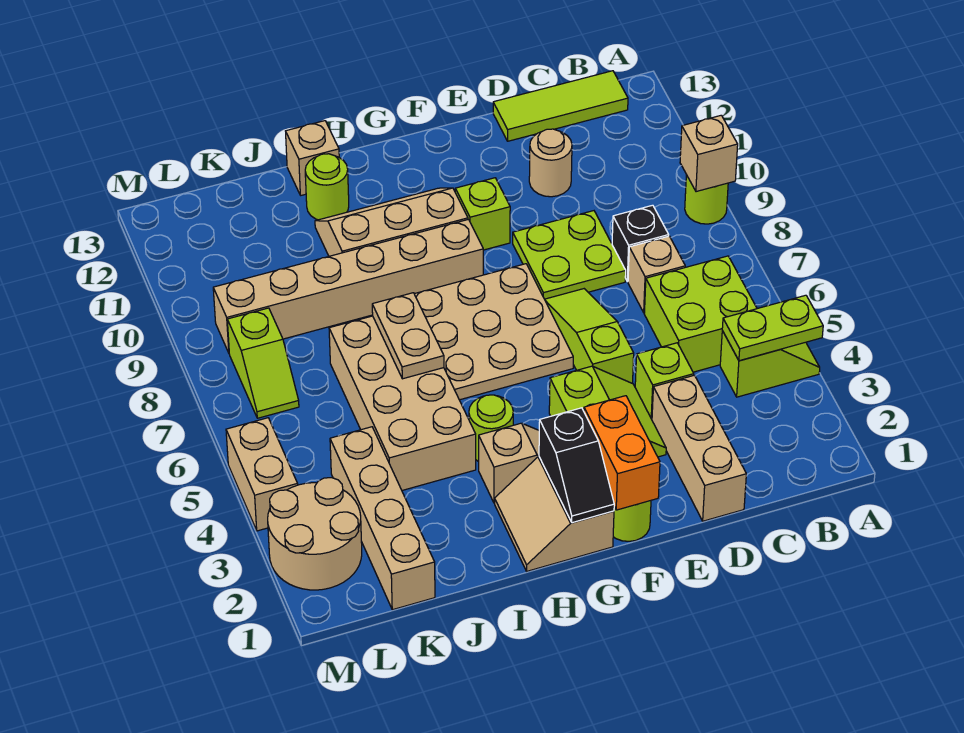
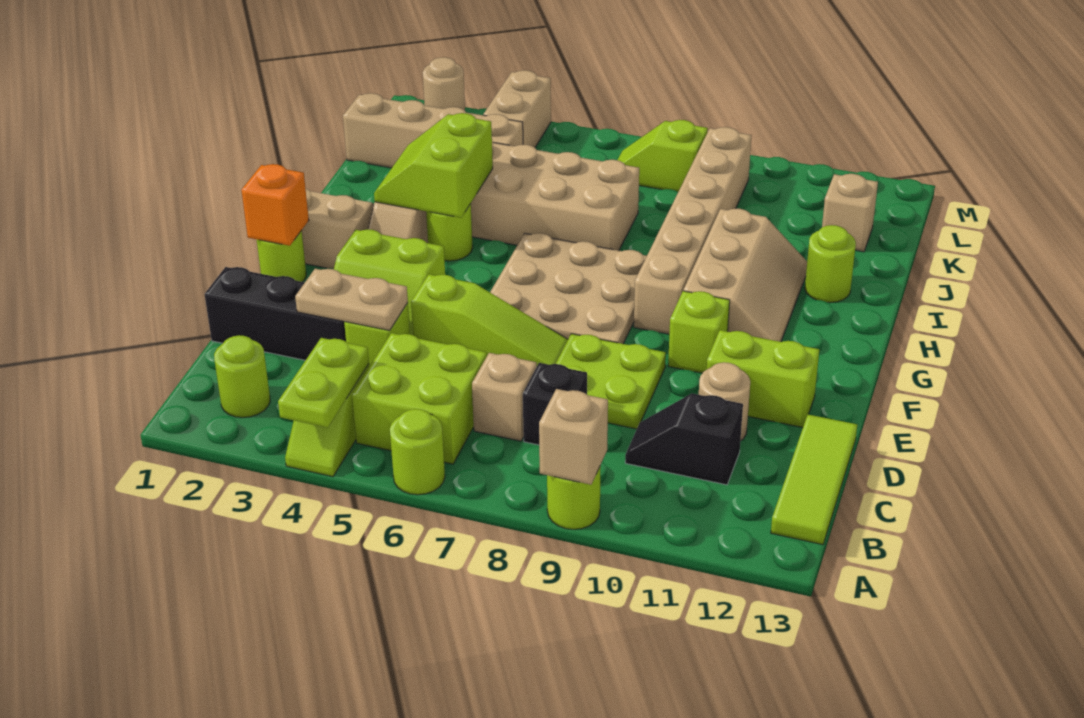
none -> lime 1x1 round brick [390,409,445,495]
none -> lime 1x1 round brick [214,335,270,418]
tan 1x3 brick [652,375,746,521] -> black 1x3 brick [205,267,346,360]
none -> lime 1x2 brick [707,330,819,427]
orange 1x2 brick [584,396,660,510] -> orange 1x1 brick [241,164,309,246]
black 1x2 slope [539,408,614,523] -> black 1x2 slope moved to [625,394,743,485]
none -> lime 2x2 slope [374,113,493,218]
tan 1x2 plate [372,293,444,379] -> tan 1x2 plate moved to [295,269,408,330]
tan 1x1 brick [286,121,339,195] -> tan 1x1 brick moved to [822,174,878,252]
tan 2x2 round brick [268,478,362,590] -> tan 1x1 round brick [423,57,465,110]
tan 1x2 brick [226,418,298,531] -> tan 1x2 brick turned to [483,70,551,148]

